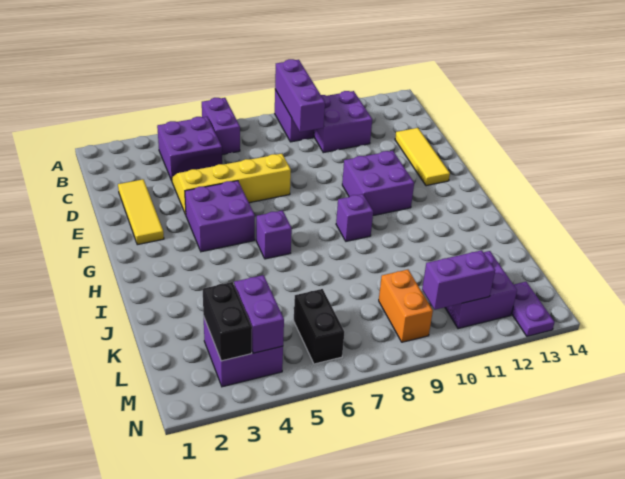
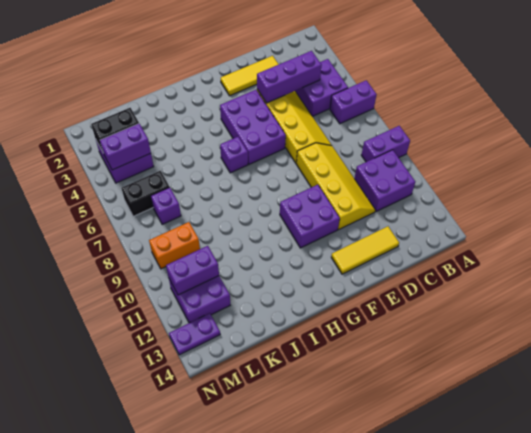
purple 1x3 brick [275,59,325,132] -> purple 1x3 brick moved to [257,51,322,103]
none -> yellow 2x4 slope [296,143,375,229]
purple 2x2 brick [185,181,255,252] -> purple 2x3 brick [220,90,286,164]
purple 1x1 brick [336,194,373,241] -> purple 1x1 brick moved to [151,187,181,224]
purple 1x2 brick [422,250,495,310] -> purple 1x2 brick turned to [166,246,219,295]

